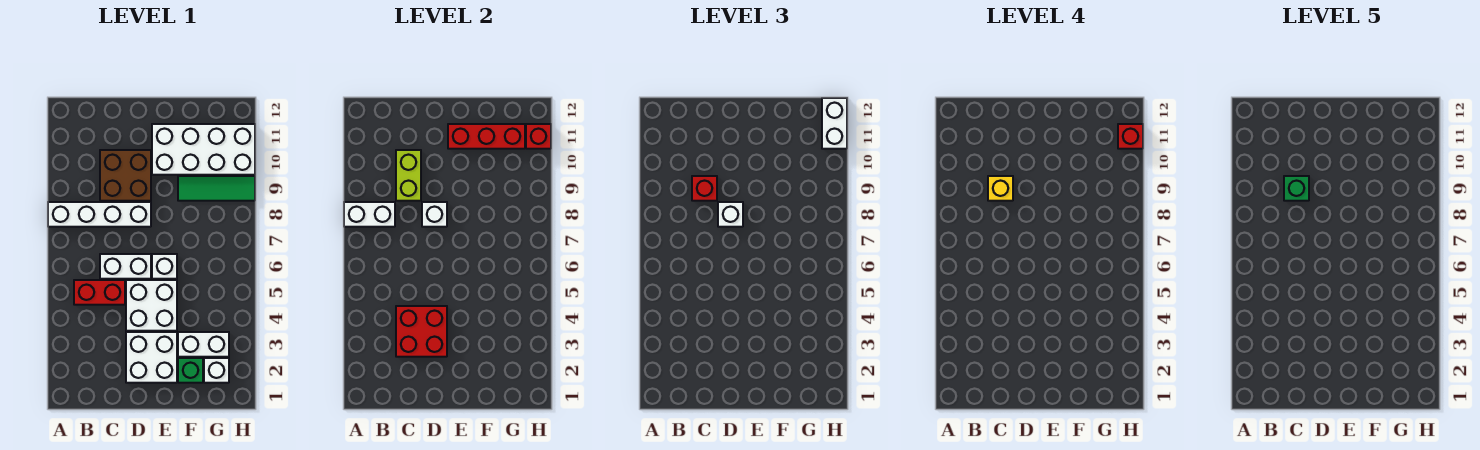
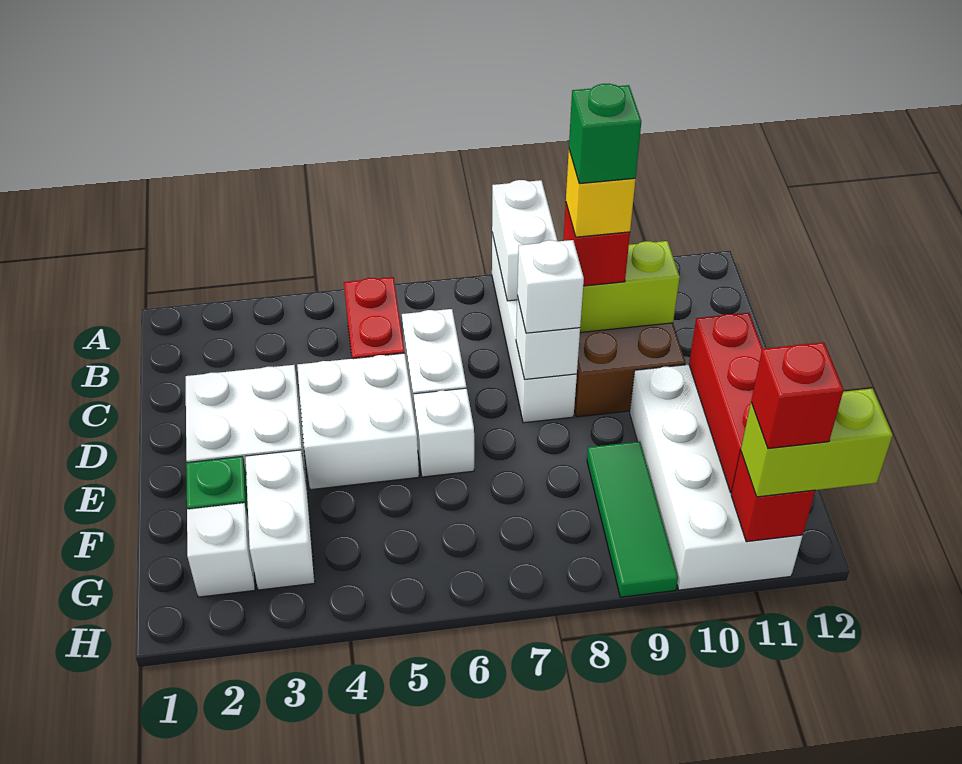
red 2x2 brick [396,306,447,357] -> none
white 1x2 brick [822,98,847,149] -> lime 1x2 brick [741,388,893,497]

